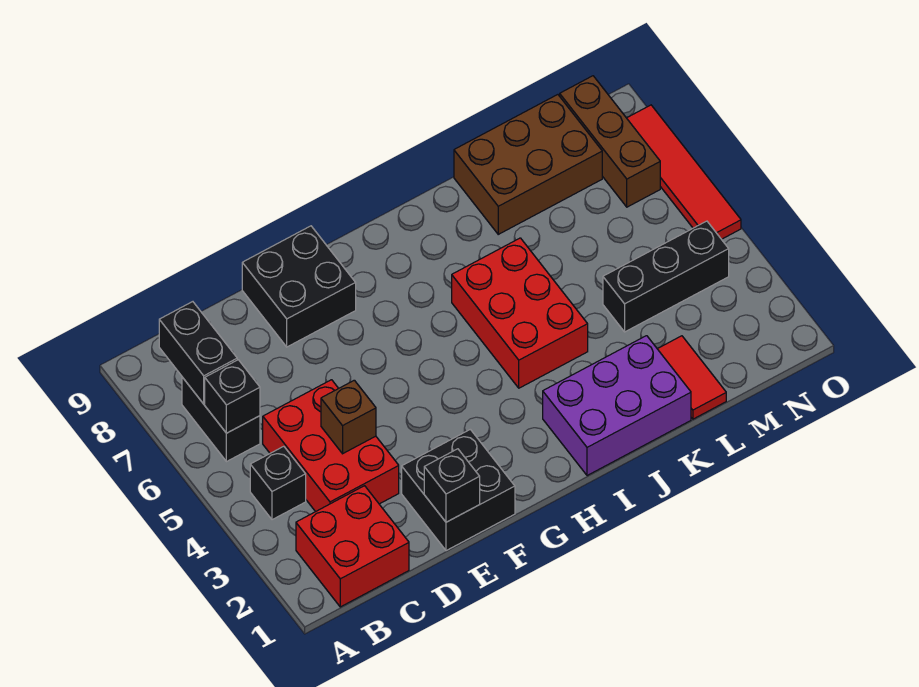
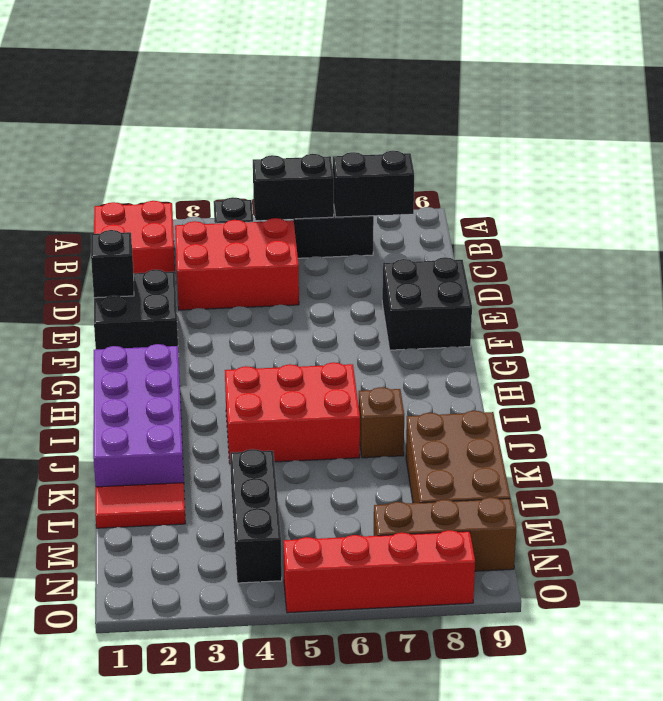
black 1x1 brick [205,360,260,433] -> black 1x2 brick [253,154,334,220]
brown 1x1 brick [321,380,376,454] -> brown 1x1 brick moved to [359,387,404,458]
purple 2x3 brick [543,336,691,476] -> purple 2x4 brick [93,344,184,487]
red 1x4 tile [627,105,741,239] -> red 1x4 brick [283,530,475,613]

